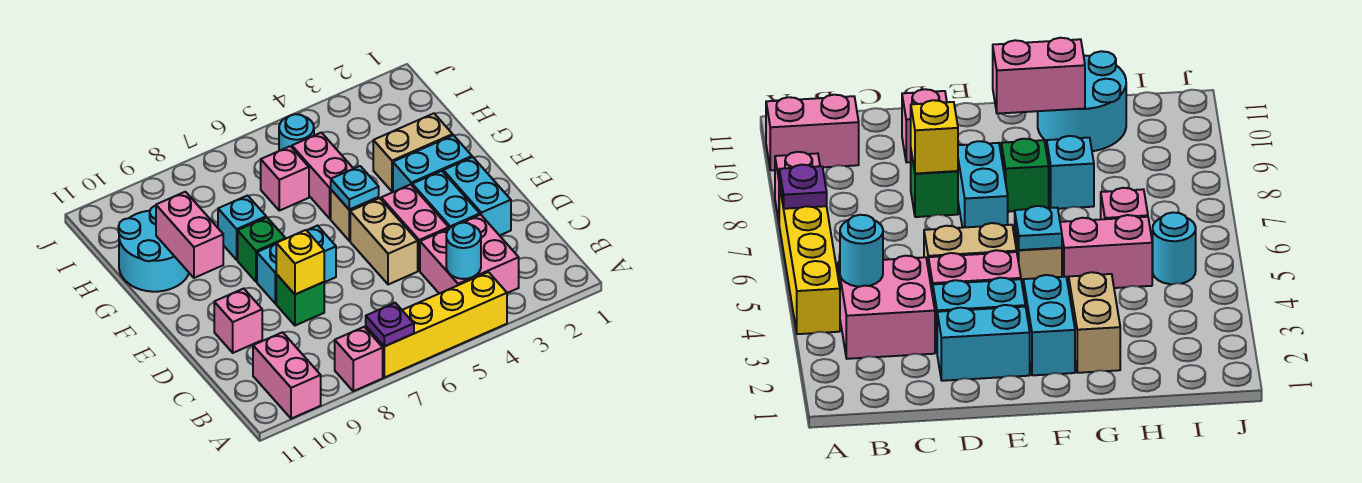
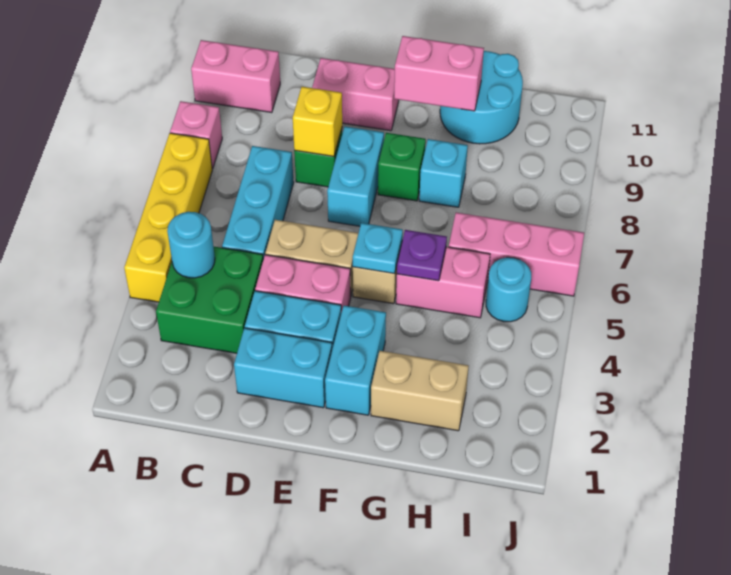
purple 1x1 plate [366,303,414,346] -> purple 1x1 plate moved to [397,230,447,281]
pink 2x2 brick [420,215,519,294] -> green 2x2 brick [156,246,263,353]
none -> cyan 1x3 brick [222,146,294,259]
pink 1x1 brick [214,289,262,353] -> pink 1x2 brick [312,58,399,131]
tan 1x2 brick [373,113,453,191] -> tan 1x2 brick turned to [371,351,469,431]
pink 1x1 brick [261,146,309,211] -> pink 1x3 brick [449,212,584,296]

